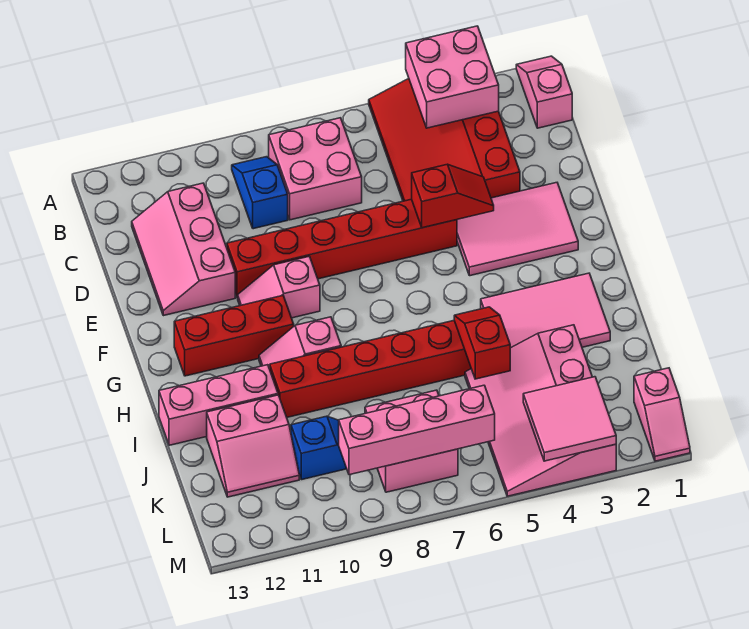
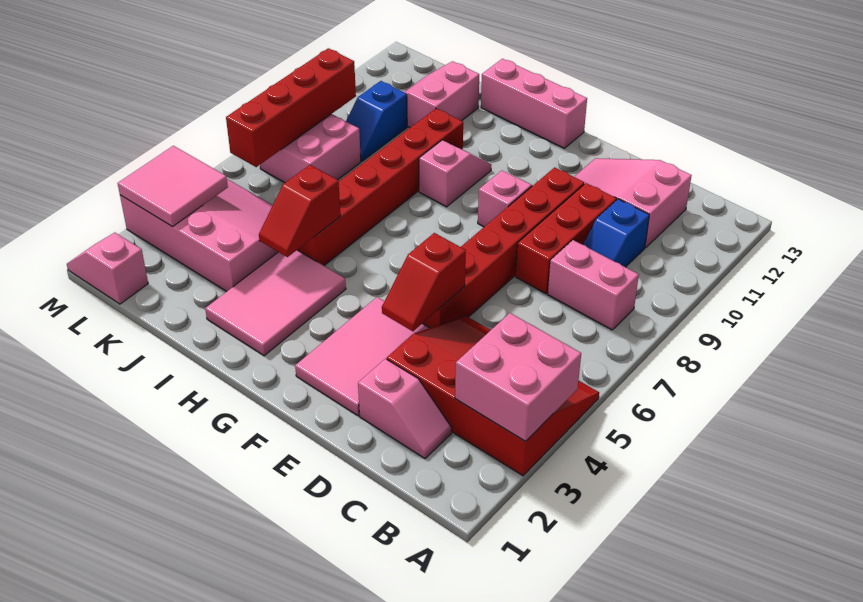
pink 1x2 slope [516,56,572,128] -> pink 1x2 slope moved to [358,359,452,458]
pink 2x2 brick [269,118,362,220] -> pink 1x2 brick [548,240,639,330]
blue 1x2 slope [232,157,288,229] -> blue 1x2 slope turned to [583,199,649,267]
pink 2x3 slope [132,183,235,316] -> pink 2x3 slope turned to [574,158,692,248]
red 1x3 brick [174,296,294,376] -> red 1x3 brick moved to [516,183,616,294]
red 1x2 slope [454,307,510,379] -> red 1x2 slope turned to [259,165,341,257]
pink 1x3 brick [159,365,278,445] -> pink 1x3 brick turned to [481,59,587,148]
pink 1x4 brick [339,385,495,475] -> red 1x4 brick [226,48,356,167]

